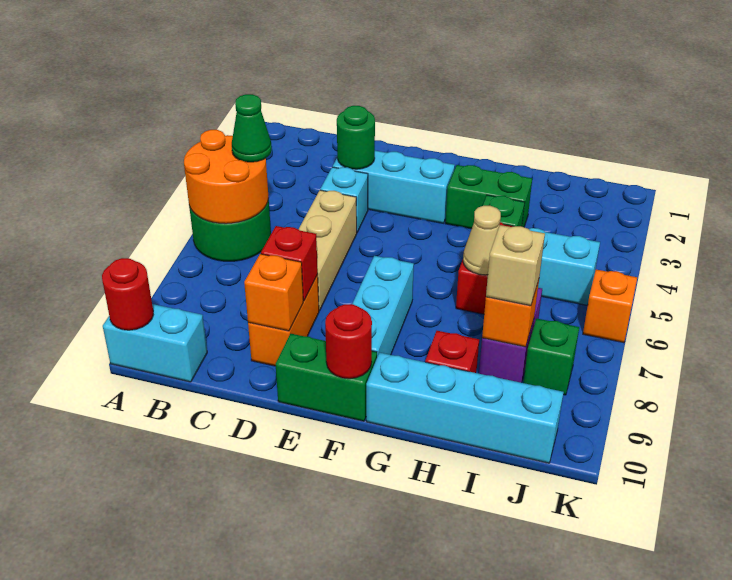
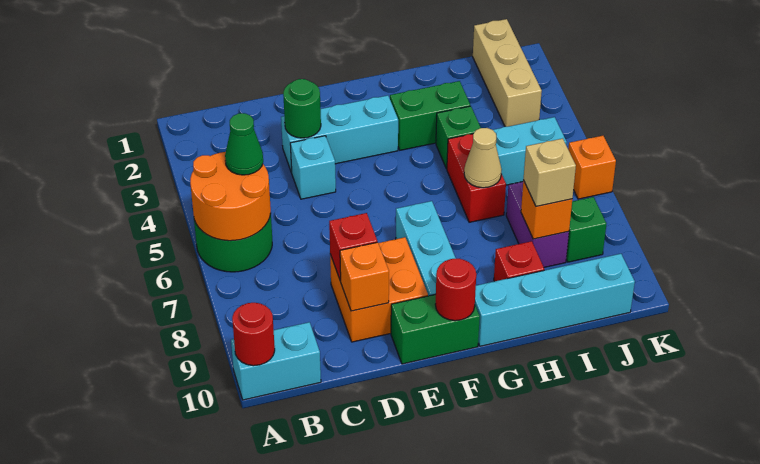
tan 1x3 brick [299,190,357,311] -> tan 1x3 brick moved to [473,19,542,127]
orange 1x2 brick [248,275,319,366] -> orange 2x2 brick [330,237,428,342]

